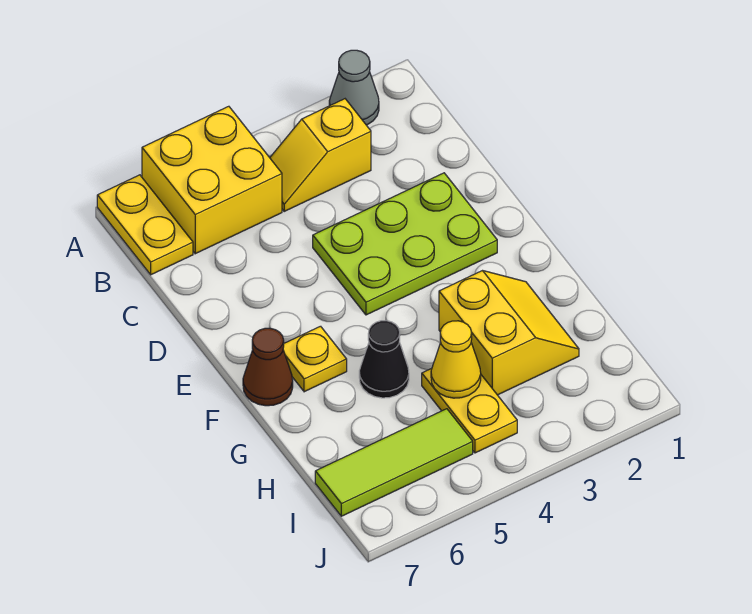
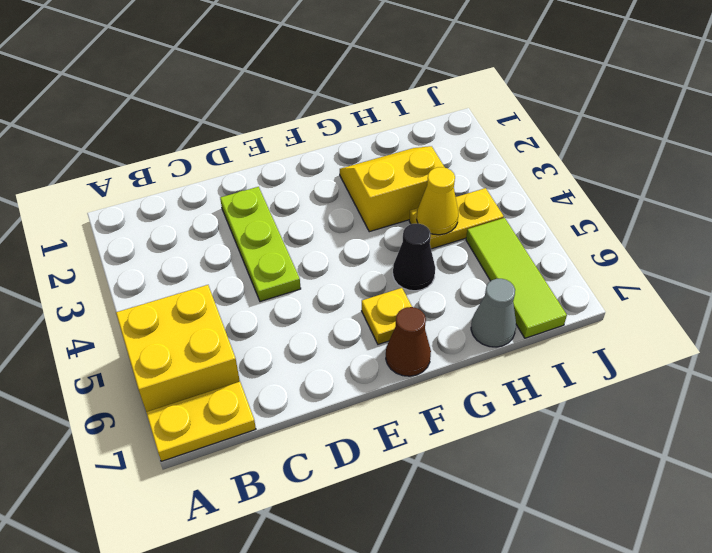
grey 1x1 cone [329,50,379,125] -> grey 1x1 cone moved to [471,279,516,347]
yellow 1x2 slope [270,99,371,211] -> none
lime 2x3 plate [313,173,497,315] -> lime 1x3 plate [220,187,301,302]

